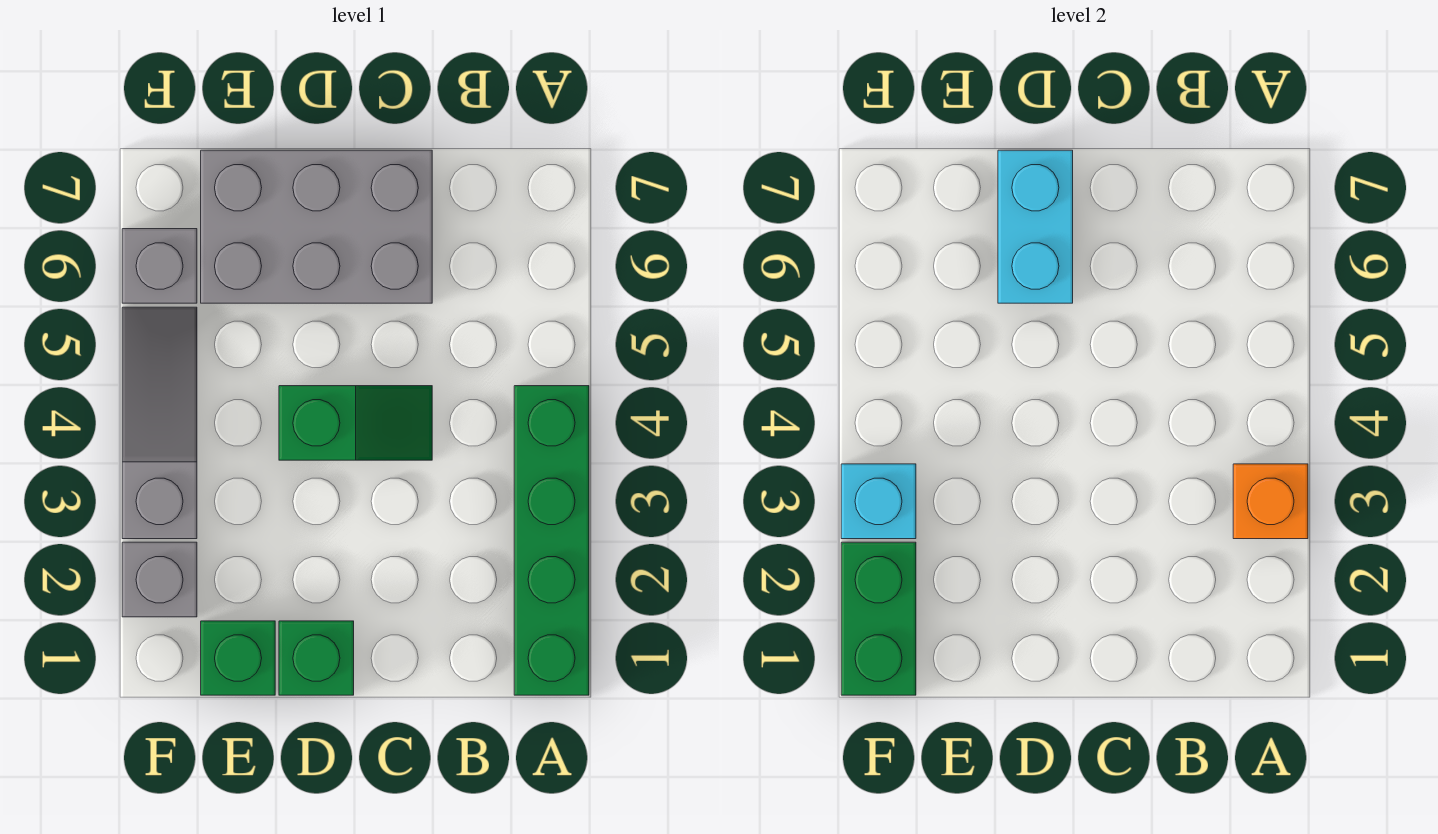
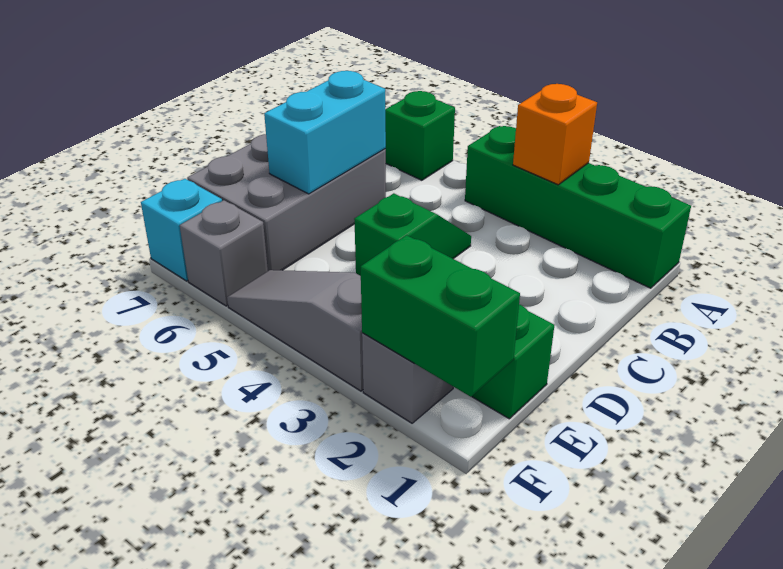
green 1x1 brick [279,621,354,695] -> green 1x1 brick moved to [385,91,455,180]
cyan 1x2 brick [998,150,1073,303] -> cyan 1x2 brick turned to [264,71,386,194]
cyan 1x1 brick [841,464,916,539] -> cyan 1x1 brick moved to [141,179,222,281]

